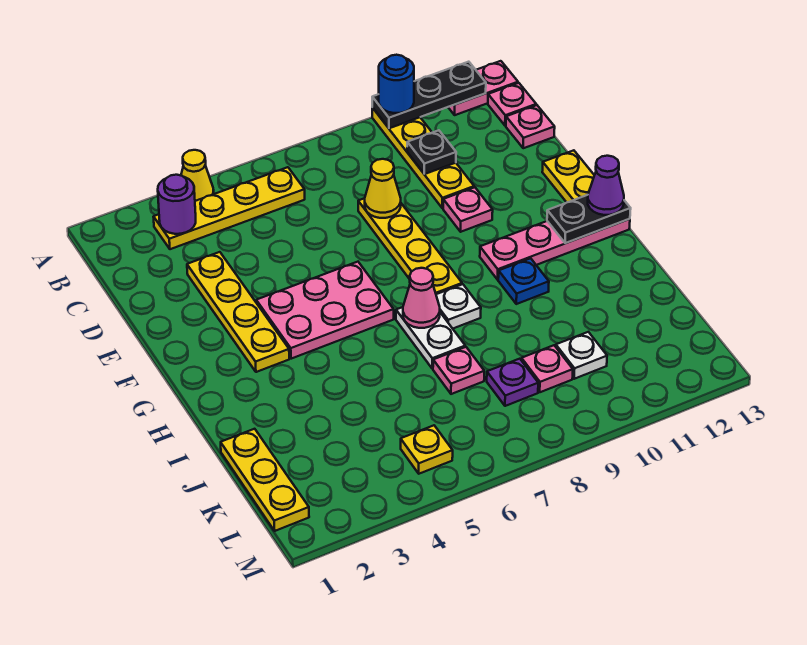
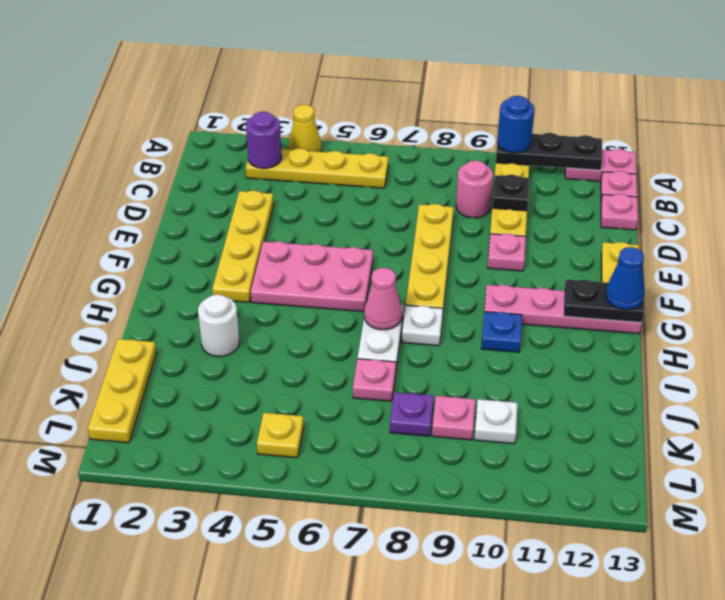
none -> pink 1x1 round brick [456,161,493,218]
yellow 1x1 cone [365,159,401,218] -> none
purple 1x1 cone [588,156,624,215] -> blue 1x1 cone [606,247,645,310]
none -> white 1x1 round brick [198,295,239,356]

